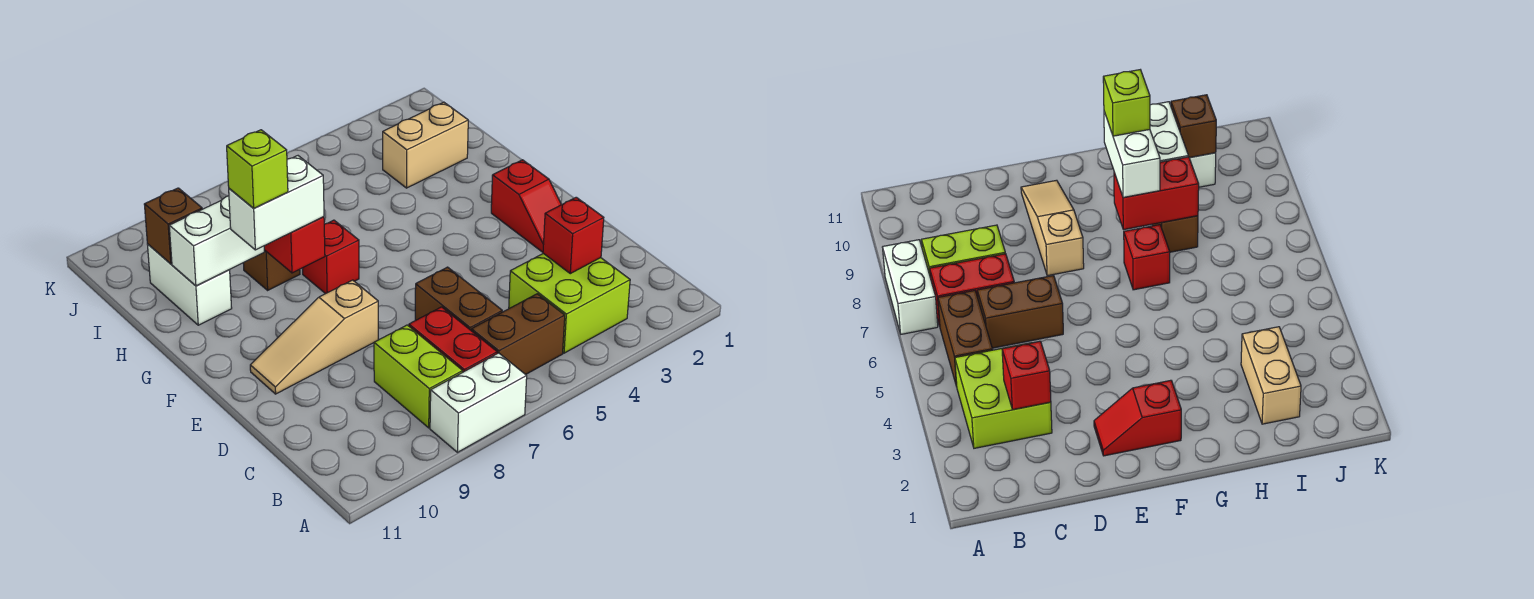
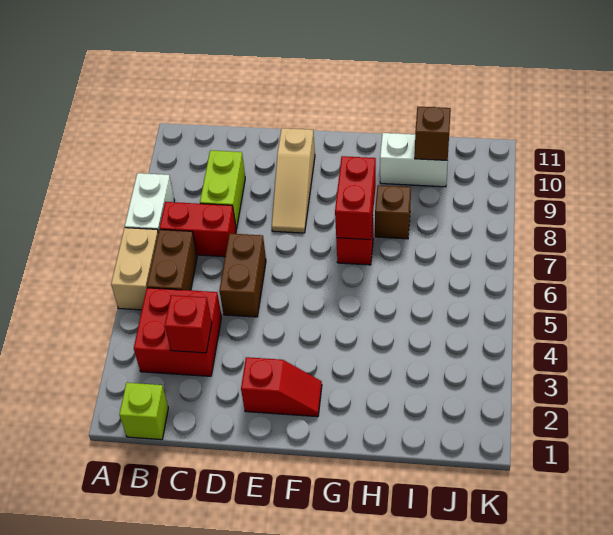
lime 2x2 brick [509,253,630,353] -> red 2x2 brick [134,288,222,376]
lime 1x2 brick [374,325,463,428] -> lime 1x2 brick turned to [200,150,245,229]
brown 1x2 brick [415,267,502,330] -> brown 1x2 brick turned to [219,234,266,317]
red 1x2 slope [491,160,561,252] -> red 1x2 slope turned to [241,357,322,417]
tan 1x3 slope [250,280,378,394] -> tan 1x3 slope turned to [272,128,315,233]
red 1x2 brick [264,217,325,273] -> red 1x2 brick turned to [335,156,376,240]
white 1x2 brick [229,156,324,250] -> none
lime 1x1 brick [227,130,288,208] -> lime 1x1 brick moved to [119,383,168,440]
white 1x2 brick [169,196,264,286] -> none
tan 1x2 brick [383,102,468,188] -> tan 1x2 brick moved to [111,228,158,310]

